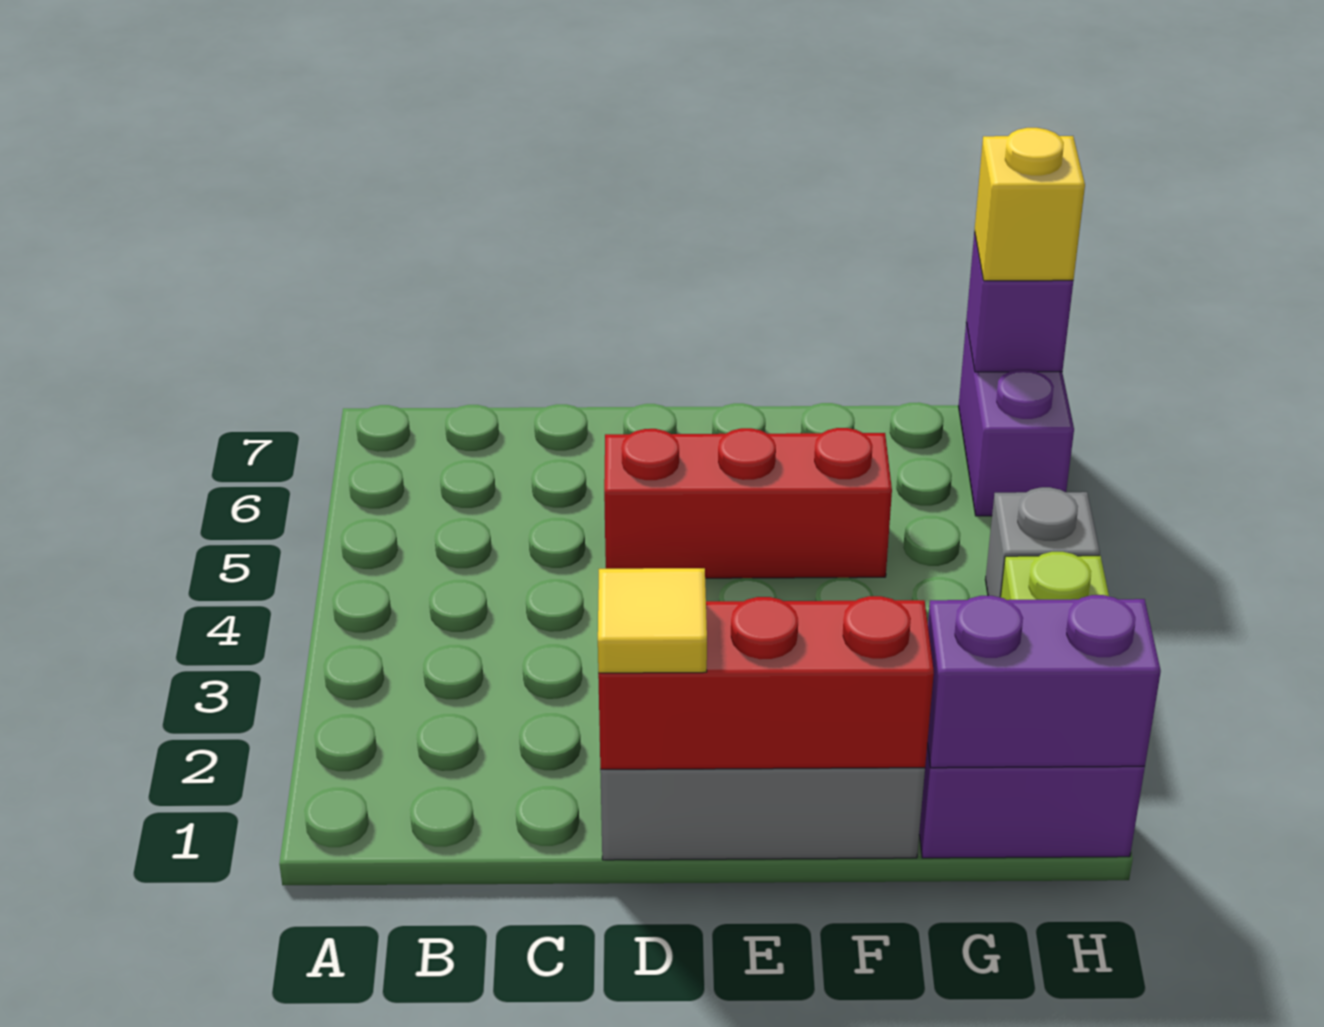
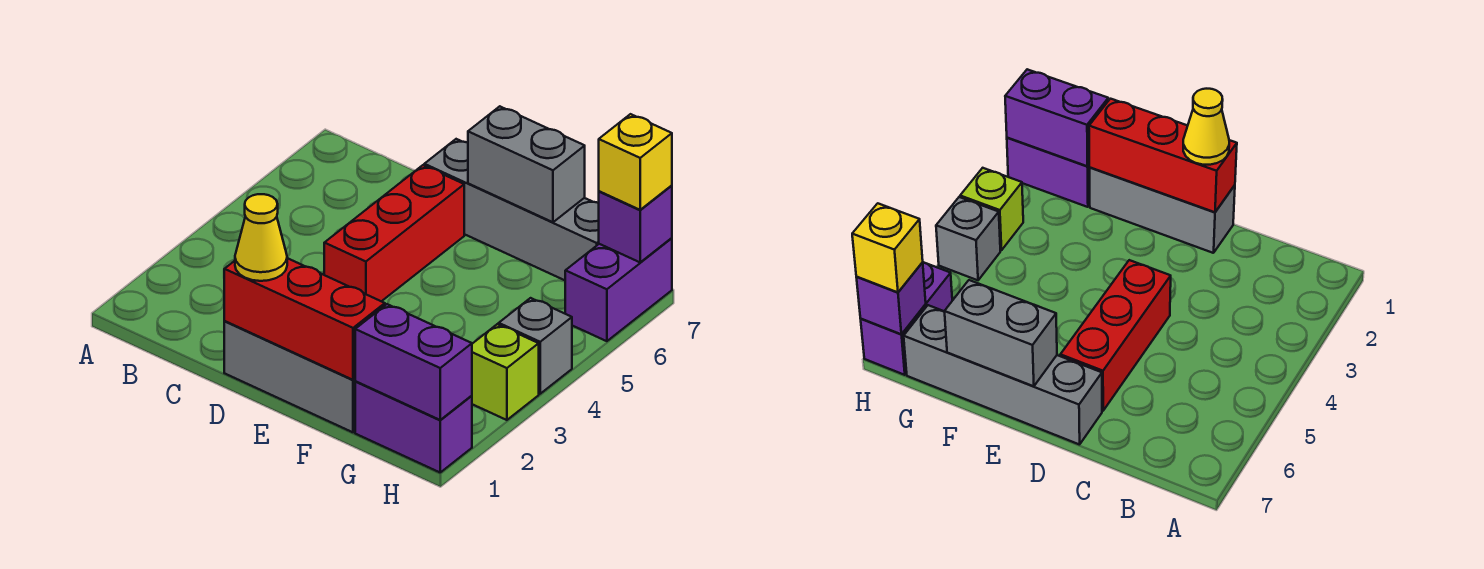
yellow 1x1 tile [598,568,707,673] -> yellow 1x1 cone [235,194,287,281]
red 1x3 brick [604,428,892,578] -> red 1x3 brick turned to [324,165,464,301]
none -> grey 1x4 brick [424,139,599,280]
none -> grey 1x2 brick [468,106,585,222]

